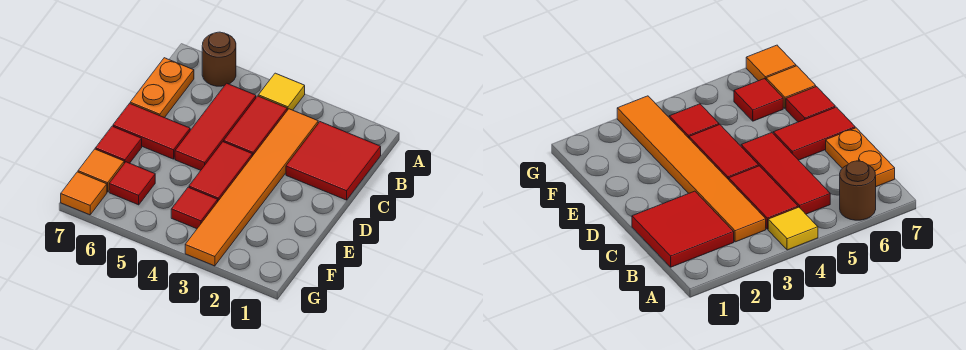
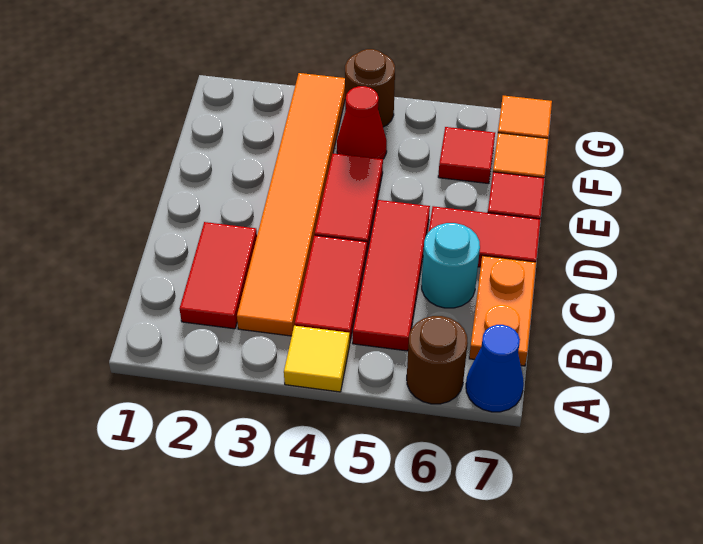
none -> blue 1x1 cone [466,325,524,412]
red 2x2 tile [286,122,381,200] -> red 1x2 tile [180,222,257,329]
none -> cyan 1x1 round brick [422,223,480,308]
red 1x1 tile [171,187,218,229] -> red 1x1 cone [337,86,387,159]
none -> brown 1x1 round brick [345,49,395,127]

